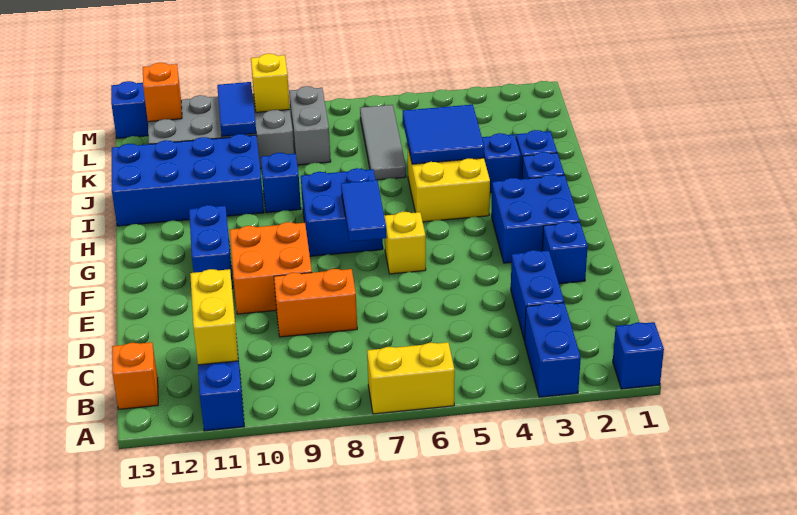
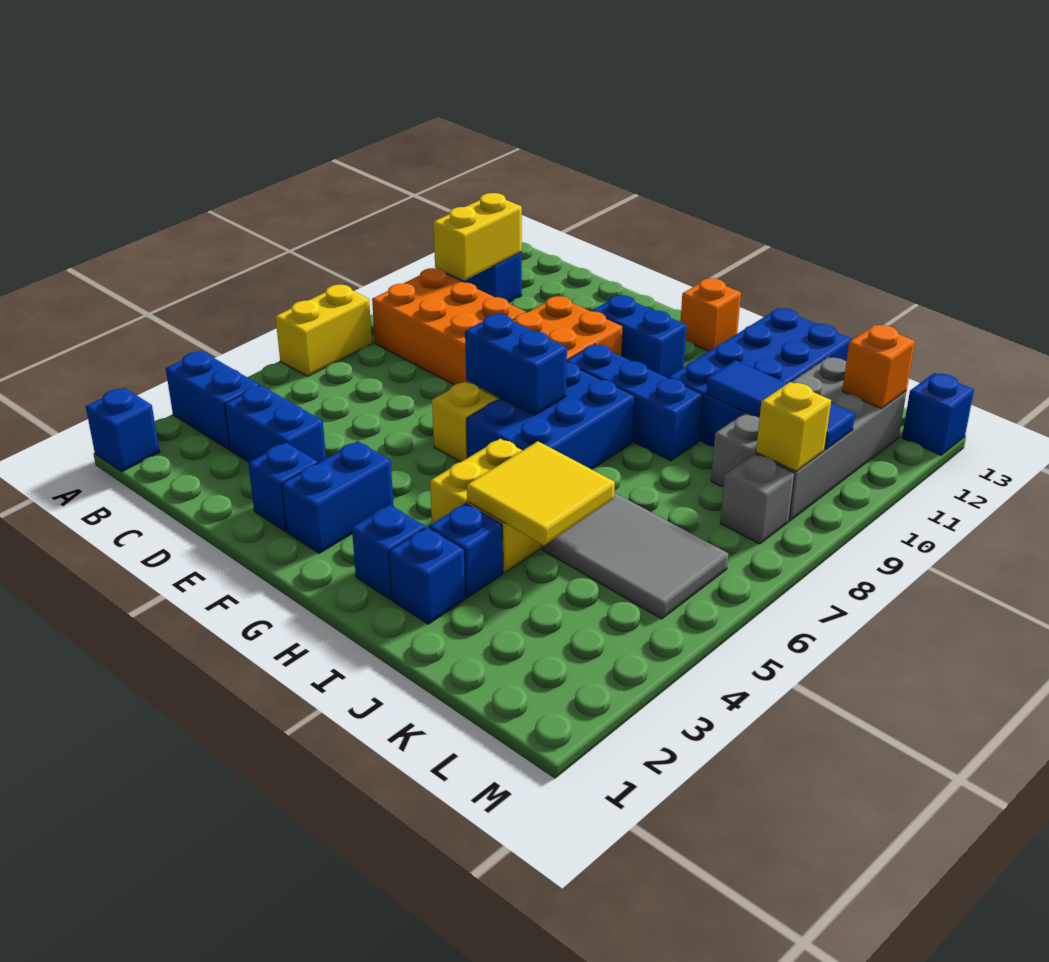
yellow 1x2 brick [190,269,238,365] -> yellow 1x2 brick turned to [433,193,522,281]
orange 1x1 brick [112,342,158,409] -> orange 1x1 brick moved to [680,278,741,351]
orange 1x2 brick [274,269,357,337] -> orange 2x3 brick [372,268,526,385]
blue 2x2 brick [491,174,580,263] -> blue 1x2 brick [282,441,394,553]
blue 1x2 tile [341,180,387,242] -> blue 1x2 brick [465,314,567,415]
blue 2x2 brick [301,168,383,256] -> blue 2x3 brick [467,363,634,469]
blue 2x2 tile [403,104,484,164] -> yellow 2x2 tile [467,441,615,545]
blue 1x1 brick [261,153,301,213] -> blue 1x3 brick [567,344,703,461]
grey 1x3 tile [360,105,406,180] -> grey 2x3 tile [542,493,728,619]
grey 1x2 brick [289,86,331,165] -> grey 1x1 brick [720,454,795,544]
blue 1x2 tile [217,82,256,137] -> blue 1x3 tile [706,360,855,450]

